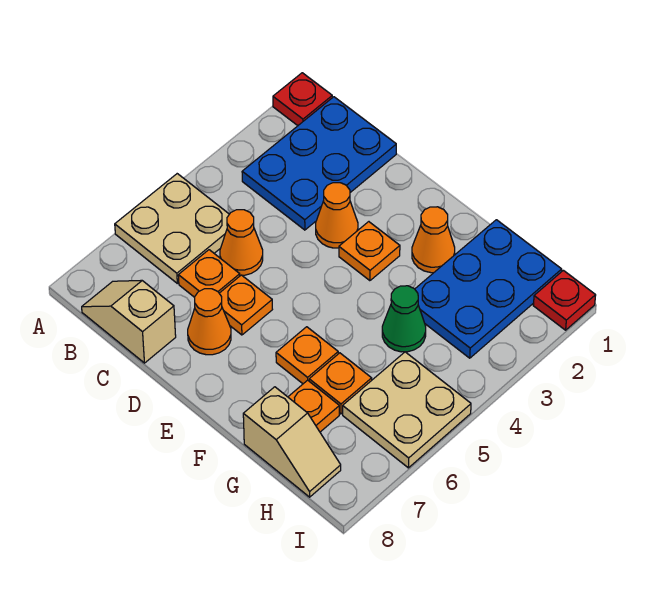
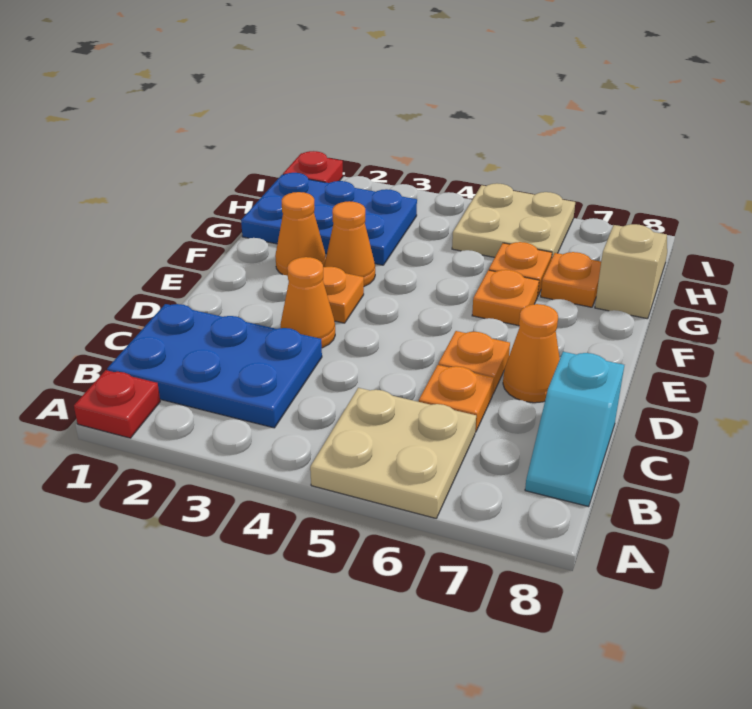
tan 1x2 slope [82,280,176,363] -> cyan 1x2 slope [525,352,624,507]
orange 1x1 cone [220,210,263,275] -> orange 1x1 cone moved to [324,201,375,286]
green 1x1 cone [382,286,426,352] -> none

